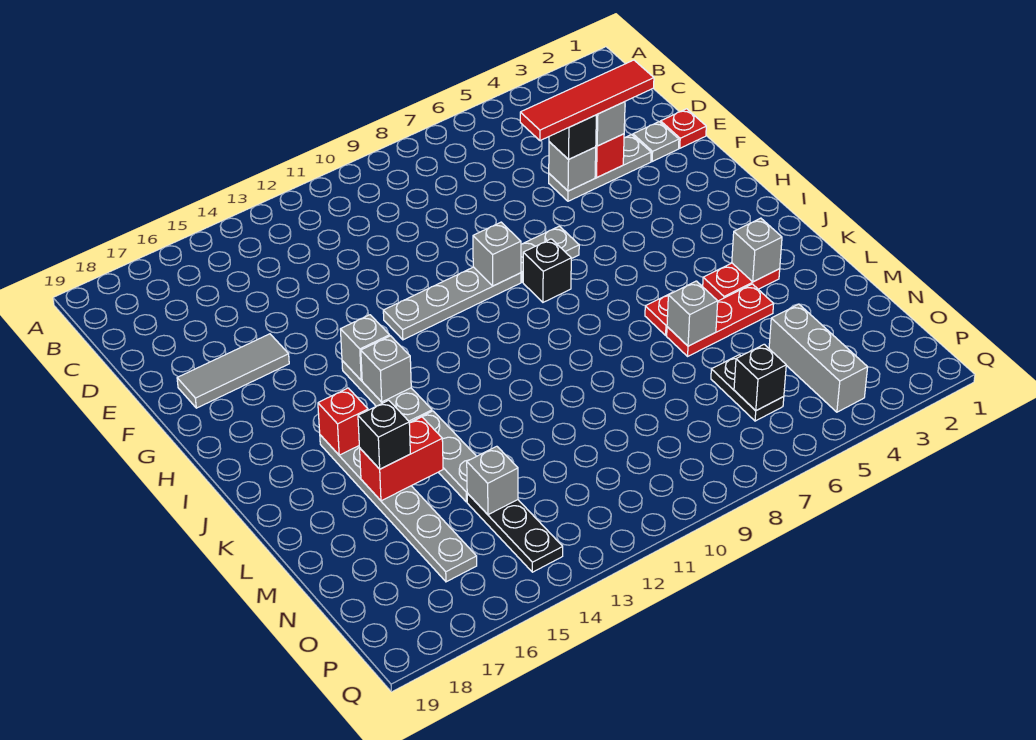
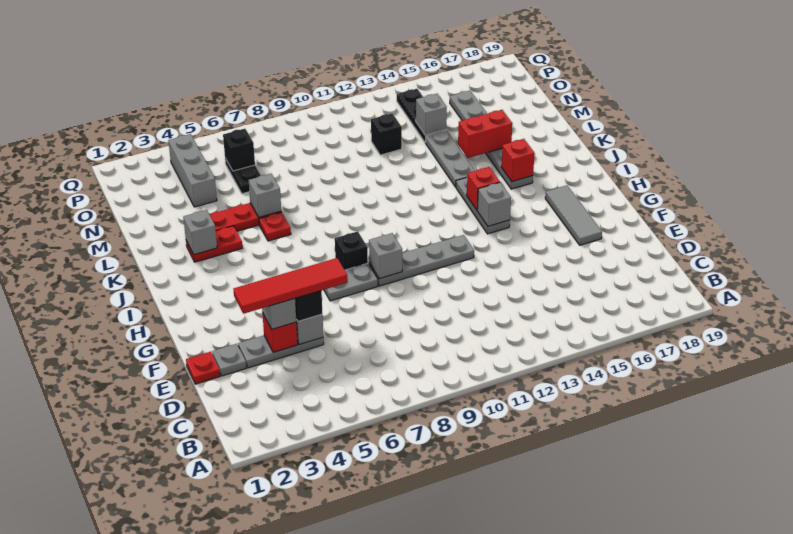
grey 1x3 tile [177,334,289,408] -> grey 1x3 tile turned to [545,185,602,245]
grey 1x1 brick [361,336,411,402] -> red 1x1 brick [467,167,500,210]
black 1x1 brick [358,400,410,469] -> black 1x1 brick moved to [371,113,402,155]

